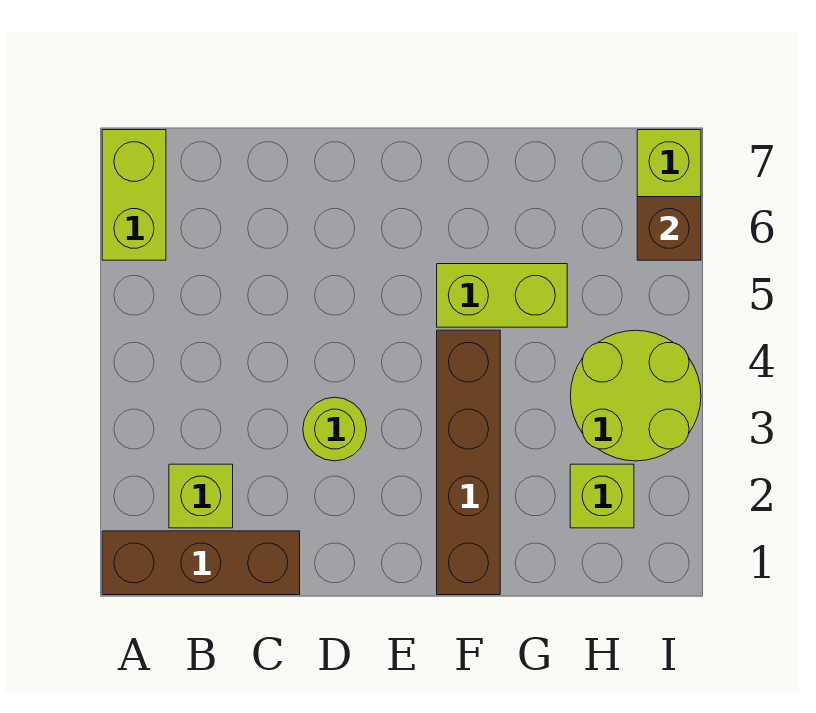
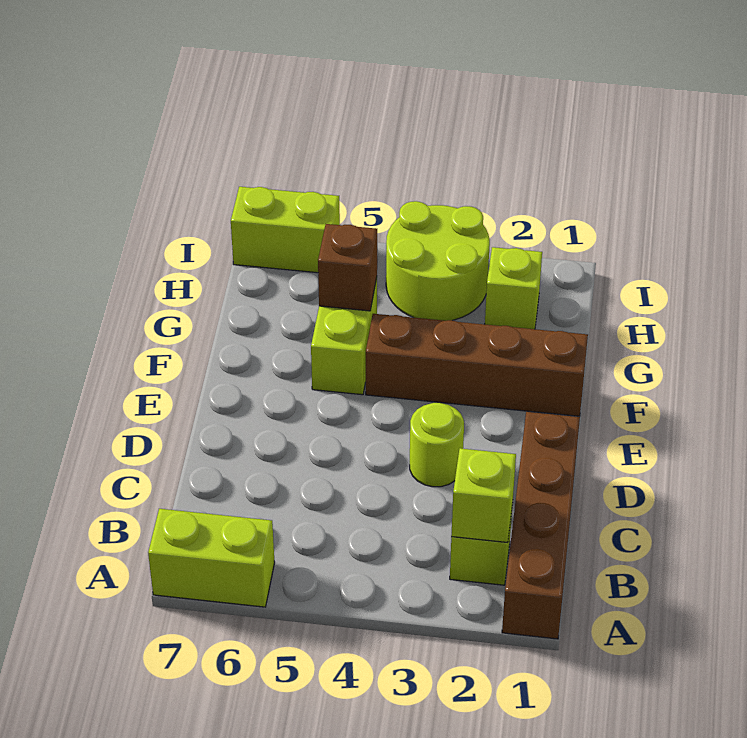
brown 1x3 brick [102,531,300,595] -> brown 1x4 brick [502,412,580,639]
none -> lime 1x1 brick [451,448,516,543]
brown 1x1 brick [637,197,701,260] -> brown 1x1 brick moved to [318,224,377,311]

